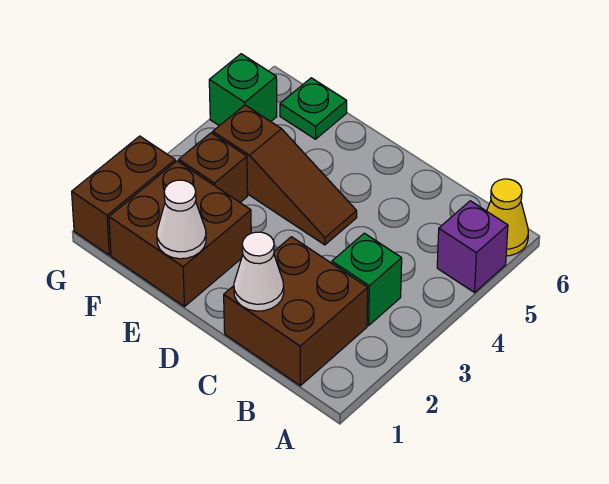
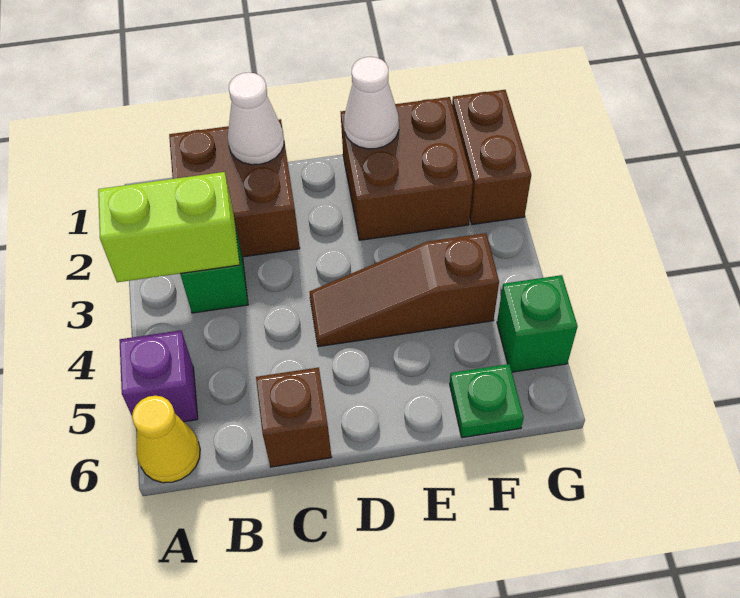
none -> lime 1x2 brick [98,172,240,282]
brown 1x1 brick [179,133,248,202] -> brown 1x1 brick moved to [256,367,331,467]

